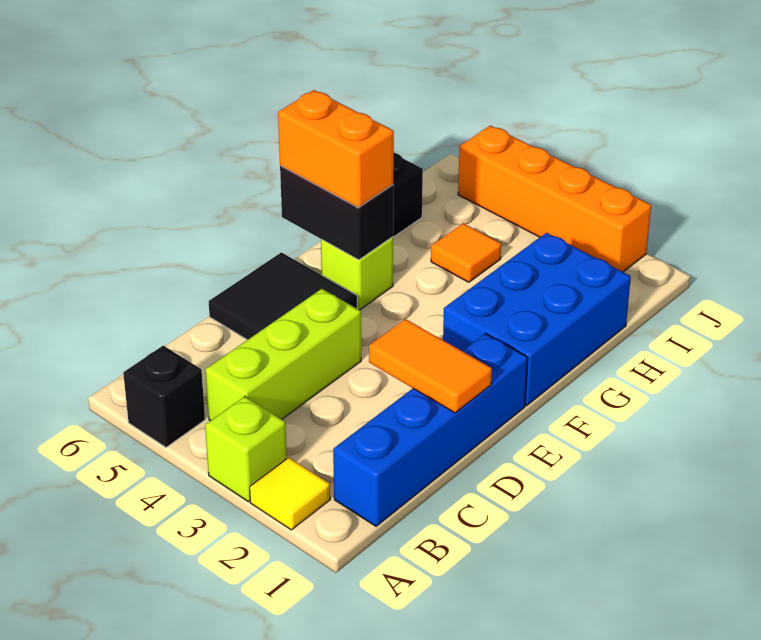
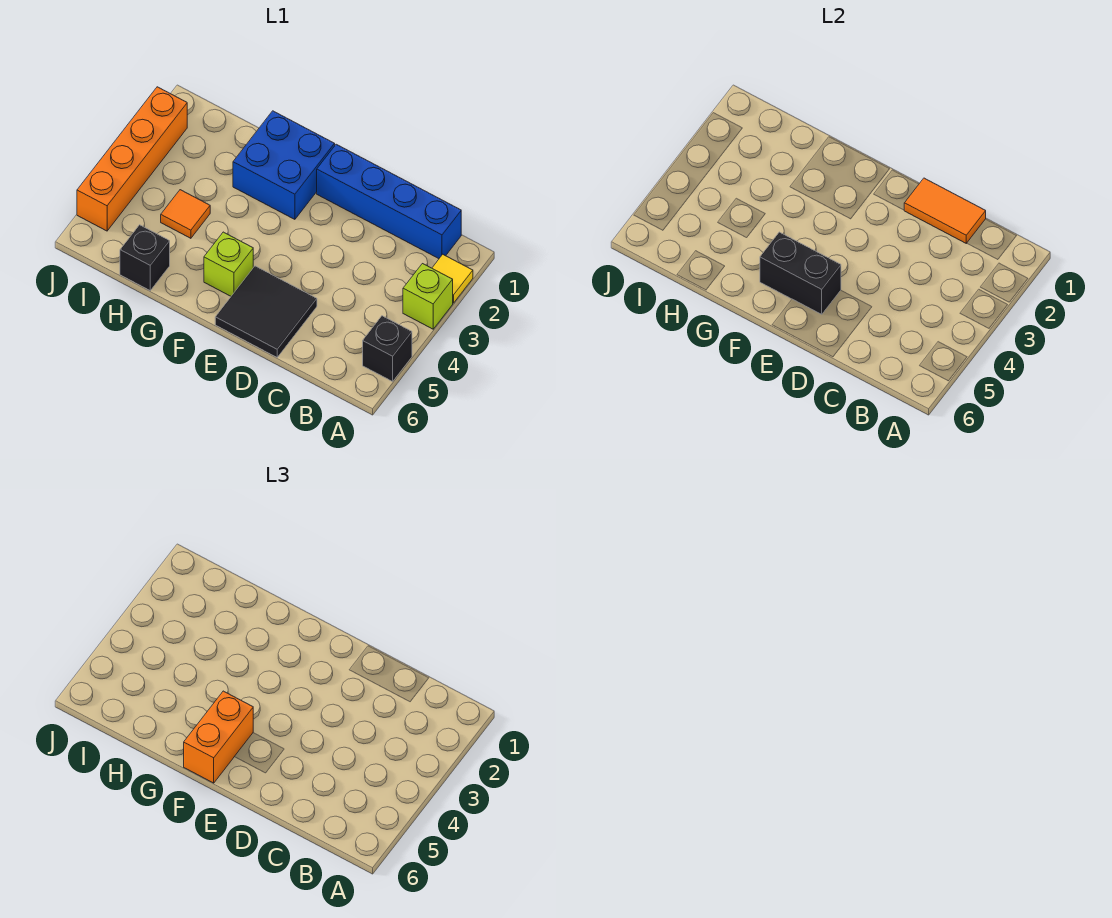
lime 1x3 brick [205,289,361,421] -> none
orange 1x2 tile [369,319,492,413] -> orange 1x2 tile turned to [904,178,986,243]
blue 2x3 brick [443,233,631,406] -> blue 2x2 brick [233,111,335,219]
black 1x2 brick [280,166,393,260] -> black 1x2 brick turned to [760,232,841,314]

